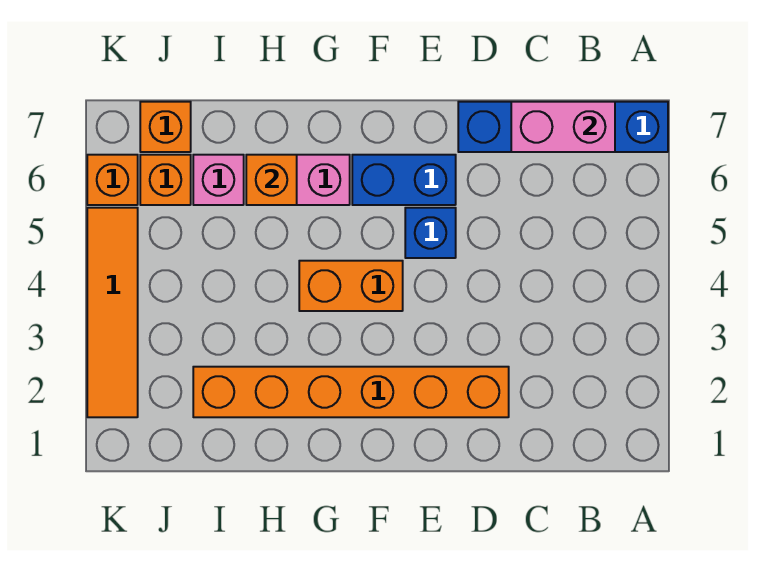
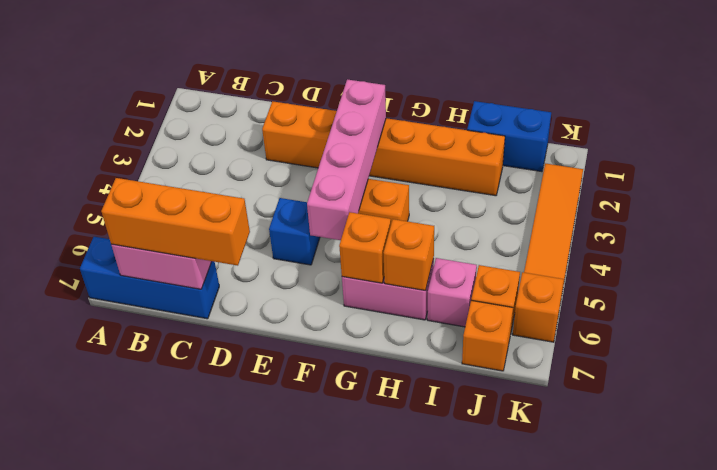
blue 1x4 brick [458,102,668,152] -> blue 1x3 brick [80,237,219,319]
none -> orange 1x3 brick [101,178,250,266]
blue 1x2 brick [352,155,456,205] -> blue 1x2 brick moved to [467,101,551,172]
none -> pink 1x4 brick [307,79,386,240]
none -> orange 1x1 brick [339,212,391,283]

